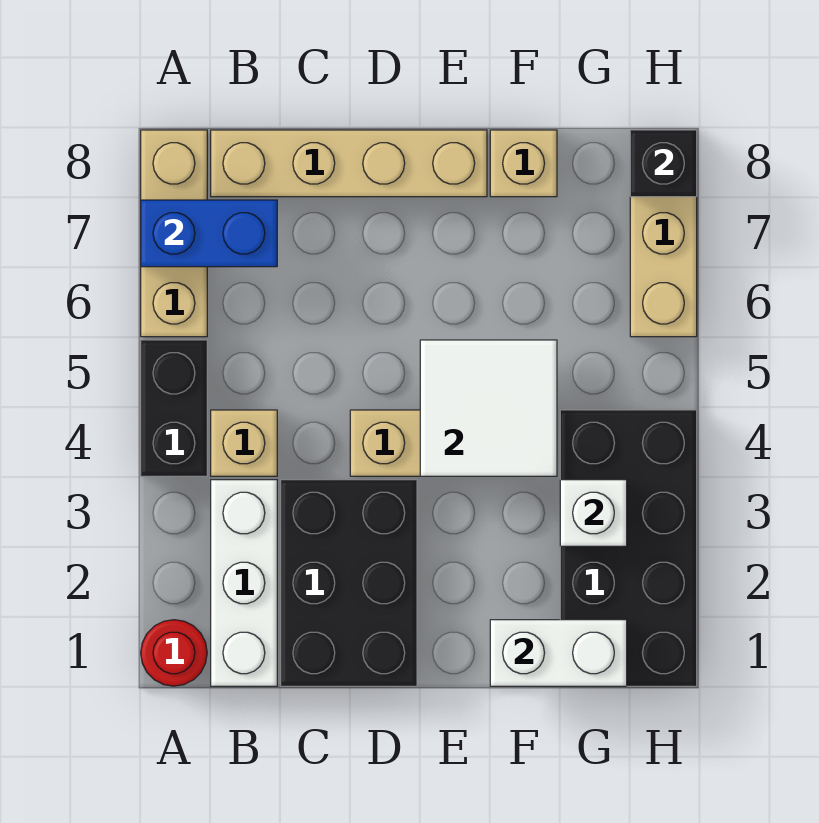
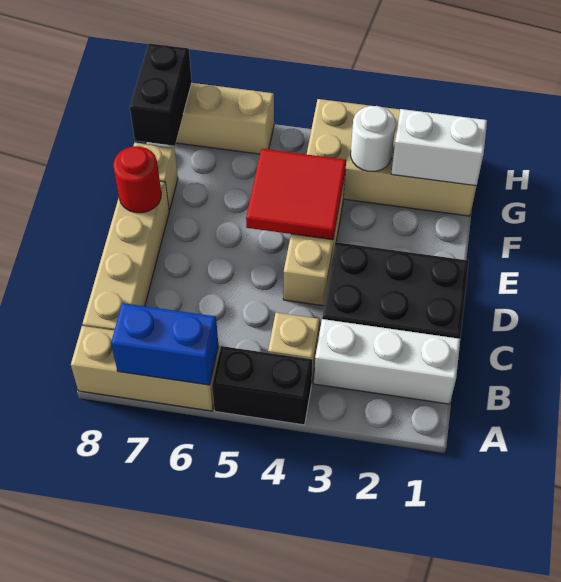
red 1x1 round brick [141,620,207,686] -> red 1x1 round brick moved to [114,146,161,213]
blue 1x2 brick [141,200,277,267] -> blue 1x2 brick turned to [111,303,218,385]
white 2x2 tile [420,340,557,476] -> red 2x2 tile [246,149,346,240]
white 1x2 brick [490,620,627,686] -> white 1x2 brick turned to [391,109,487,186]
black 2x4 brick [560,410,697,686] -> tan 2x4 brick [307,99,477,216]
white 1x1 brick [560,480,627,546] -> white 1x1 round brick [351,106,396,171]
black 1x1 brick [630,130,697,197] -> black 1x2 brick [130,43,192,146]

